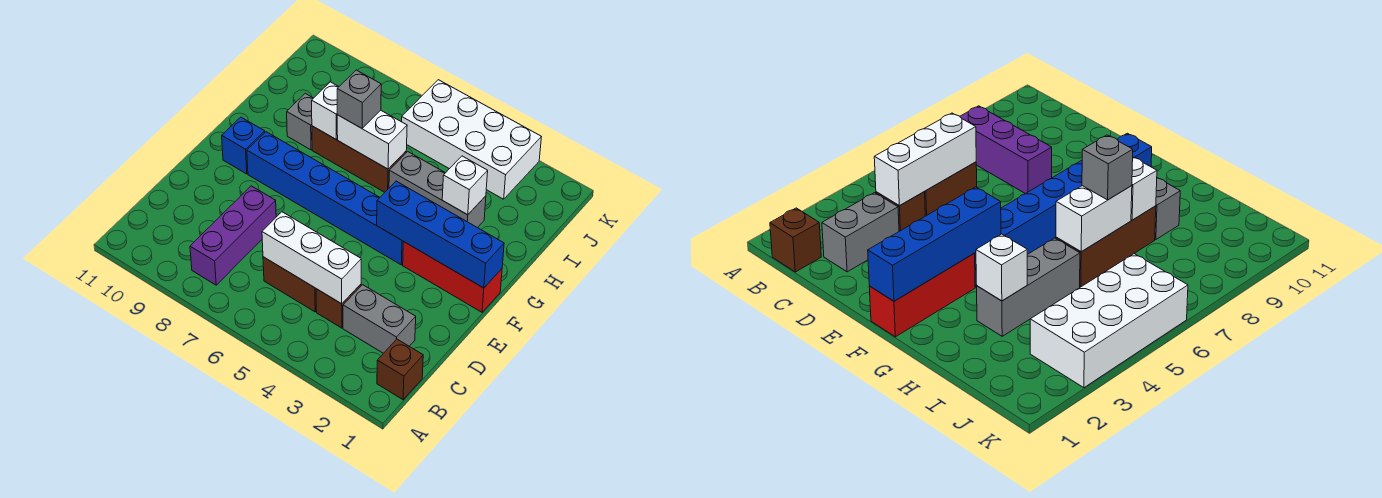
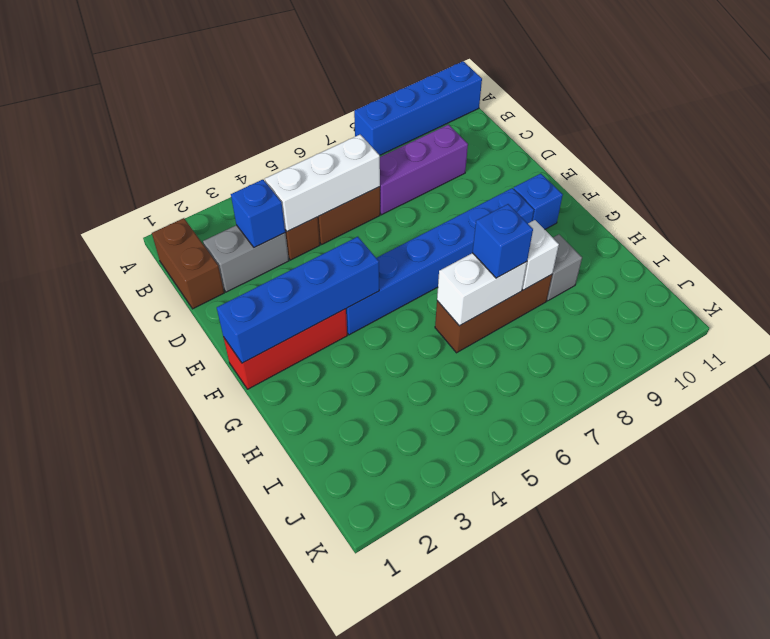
none -> blue 1x4 brick [354,61,482,155]
brown 1x1 brick [377,339,423,400] -> brown 1x2 brick [152,218,224,309]
purple 1x3 brick [190,186,276,285] -> purple 1x3 brick turned to [380,125,468,215]
none -> blue 1x1 brick [231,180,285,248]
grey 1x3 brick [389,152,486,228] -> none
white 1x1 brick [442,156,488,215] -> none
grey 1x1 brick [337,70,381,128] -> blue 1x1 brick [472,204,533,278]
white 2x4 brick [402,80,541,199] -> none

